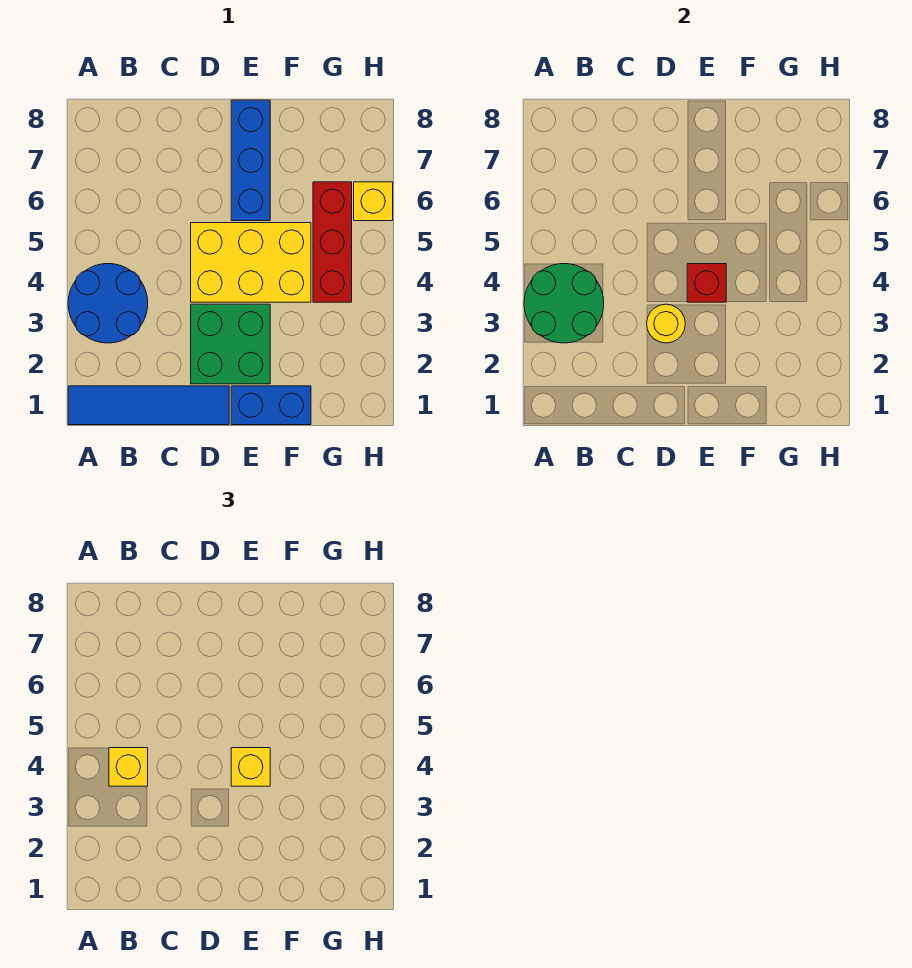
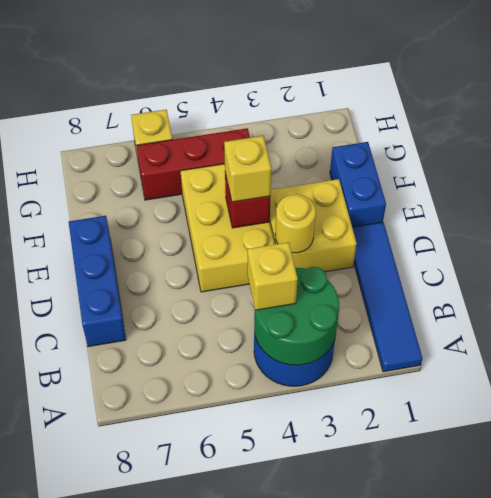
green 2x2 brick [191,304,270,384] -> yellow 2x2 brick [270,179,357,272]
blue 1x3 brick [231,100,270,221] -> blue 1x3 brick turned to [69,216,126,347]

